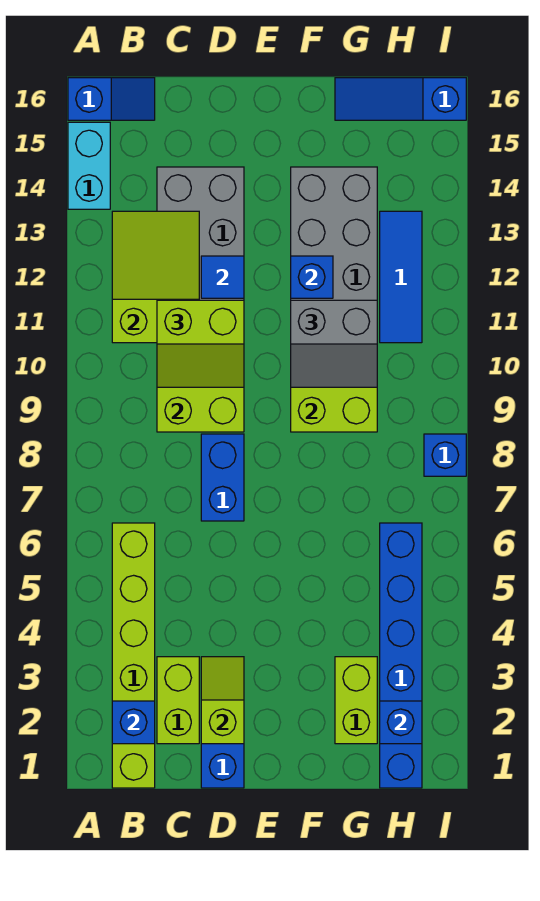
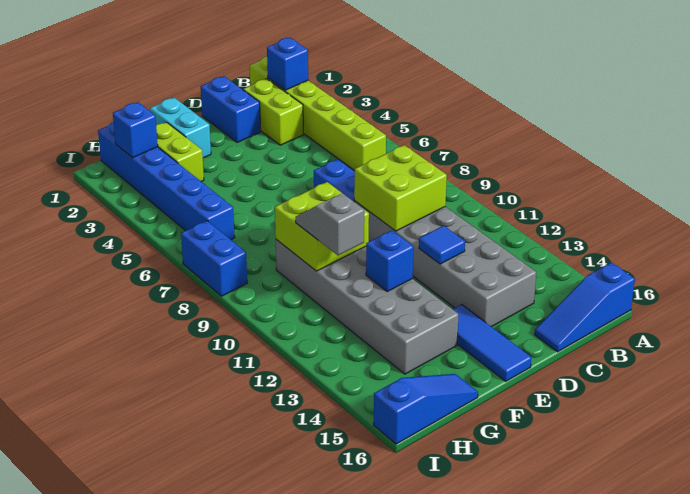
cyan 1x2 brick [68,122,110,209] -> cyan 1x2 brick moved to [150,98,211,158]
blue 1x2 slope [68,78,155,120] -> blue 1x3 slope [535,262,635,352]
lime 2x3 slope [112,211,199,343] -> none
lime 2x2 slope [157,300,244,387] -> none
lime 1x2 slope [201,657,244,744] -> none
grey 2x2 slope [291,300,377,387] -> grey 1x2 slope [296,193,364,255]
blue 1x3 tile [380,211,422,343] -> blue 1x3 tile moved to [453,305,531,381]
blue 1x1 brick [424,434,466,476] -> blue 1x2 brick [181,221,247,296]

